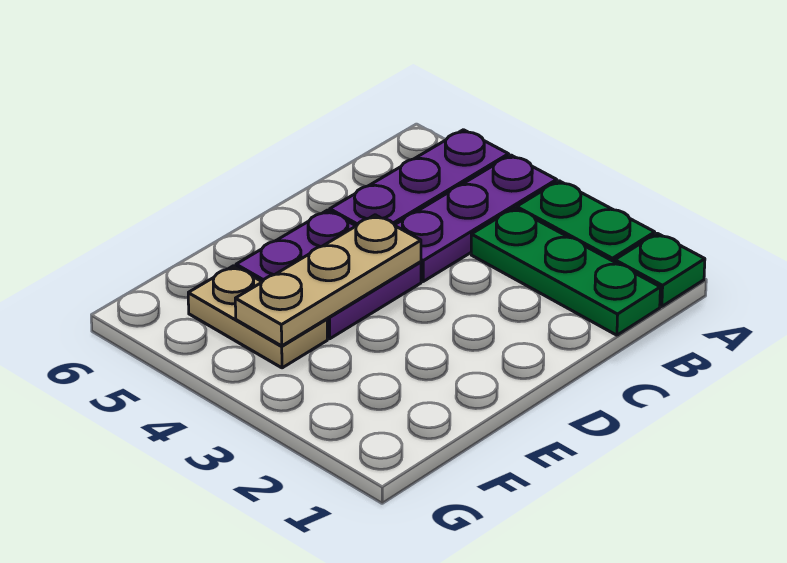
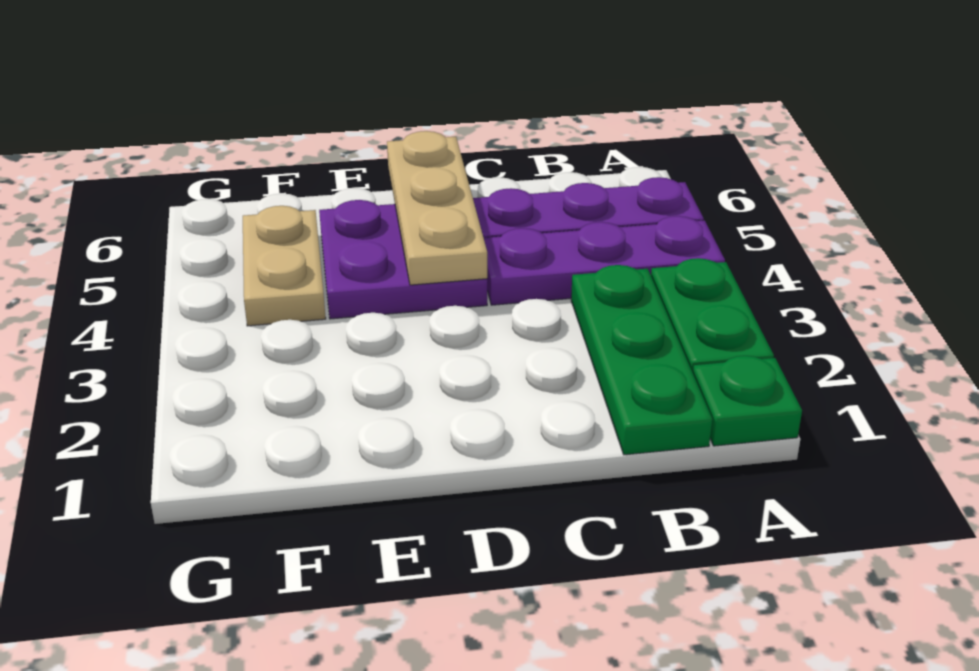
tan 1x3 plate [235,215,421,346] -> tan 1x3 plate turned to [387,131,487,285]

